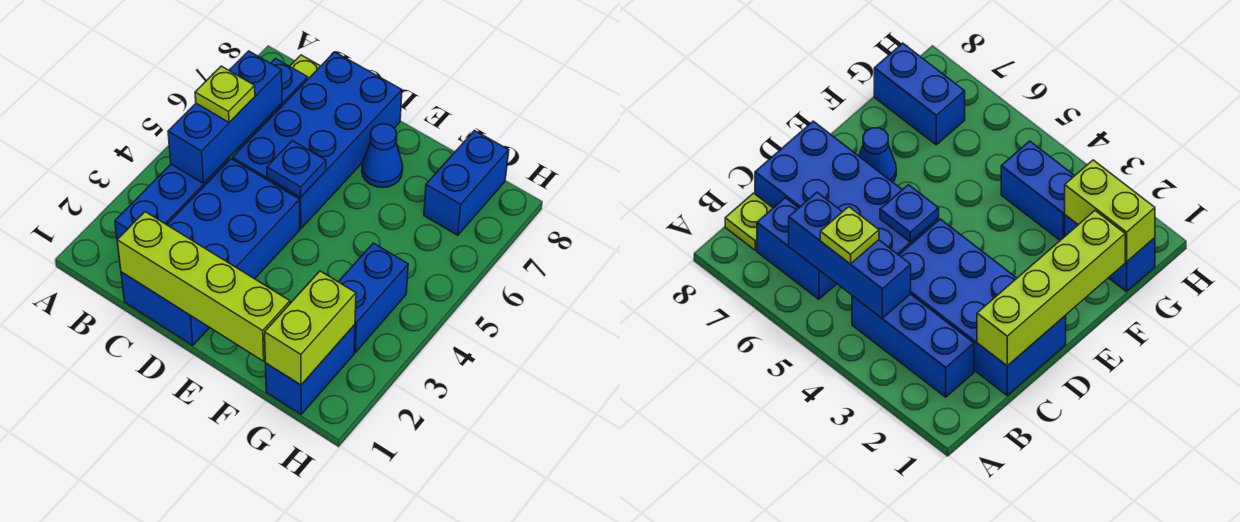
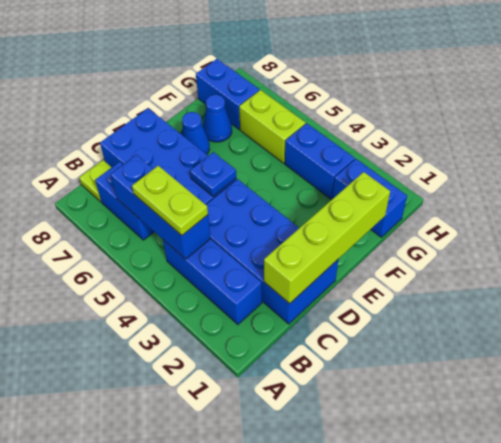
lime 1x1 plate [195,66,255,122] -> lime 1x2 plate [132,166,208,235]
none -> blue 1x1 cone [203,95,232,142]
lime 1x2 brick [265,271,356,385] -> lime 1x2 brick moved to [239,90,306,163]

